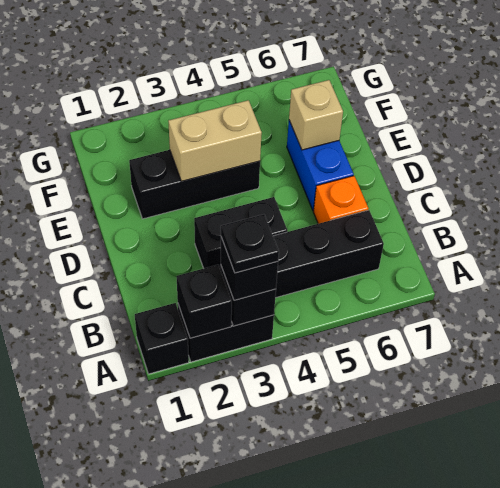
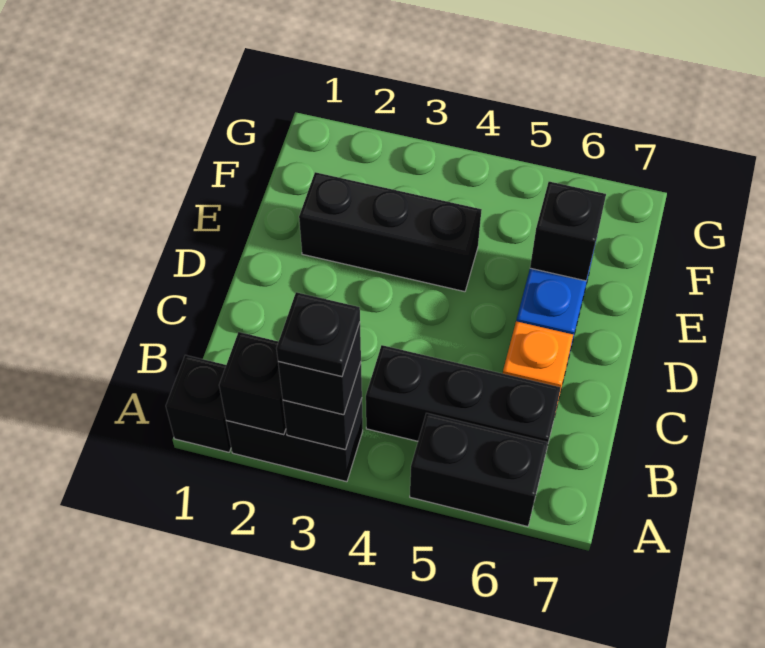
black 1x2 brick [194,197,287,270] -> black 1x2 brick moved to [410,413,548,527]
tan 1x2 brick [168,100,262,181] -> none
tan 1x1 brick [289,80,343,150] -> black 1x1 brick [530,182,606,281]

